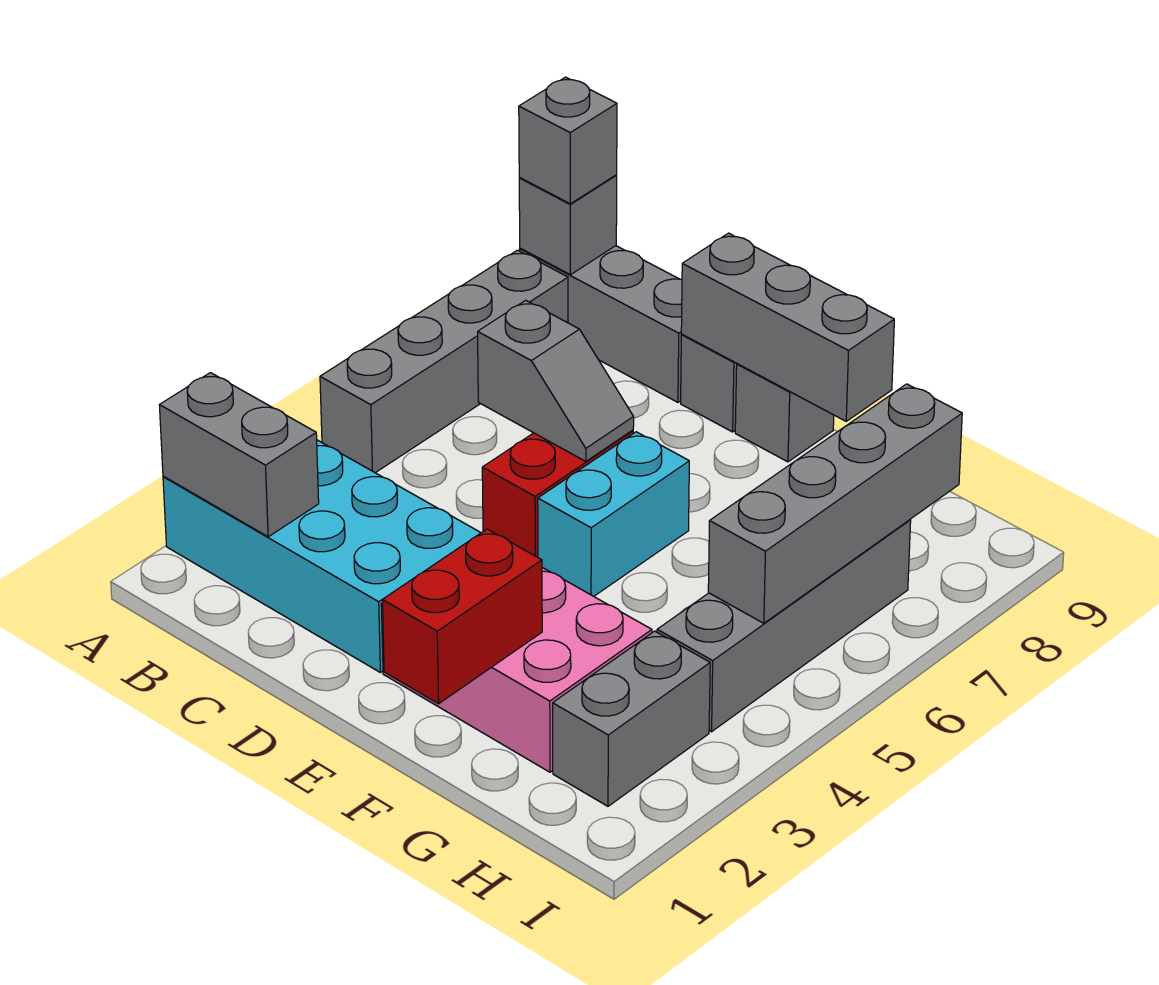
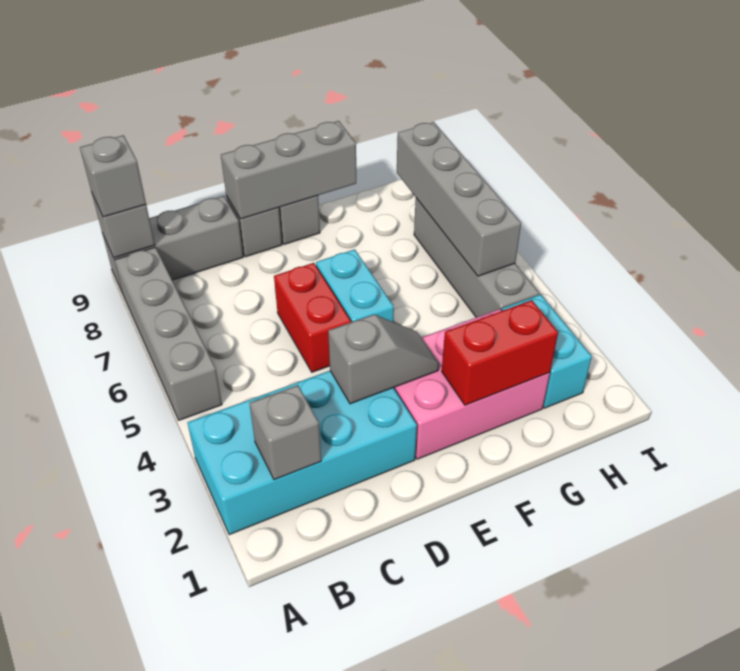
grey 1x2 brick [159,373,319,537] -> grey 1x1 brick [250,385,321,480]
grey 1x2 slope [478,300,634,461] -> grey 1x2 slope moved to [328,314,439,404]
red 1x2 brick [382,529,542,704] -> red 1x2 brick turned to [442,300,558,405]
grey 1x2 brick [553,631,710,806] -> cyan 1x2 brick [502,294,592,408]

